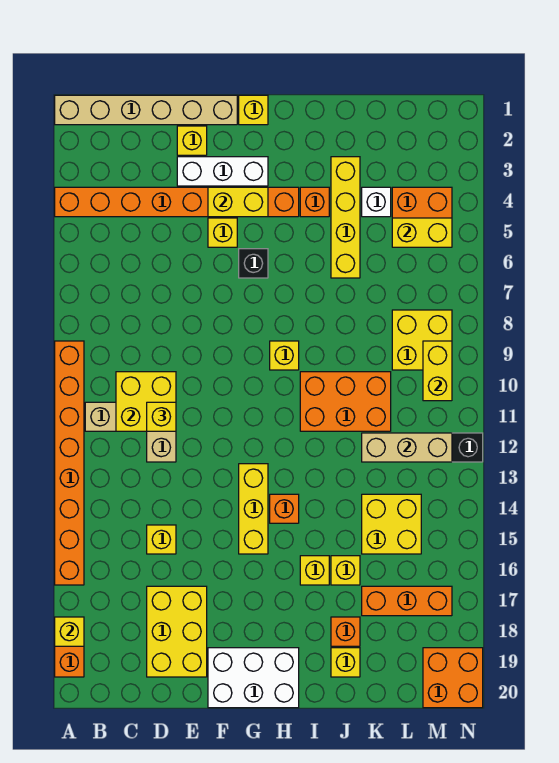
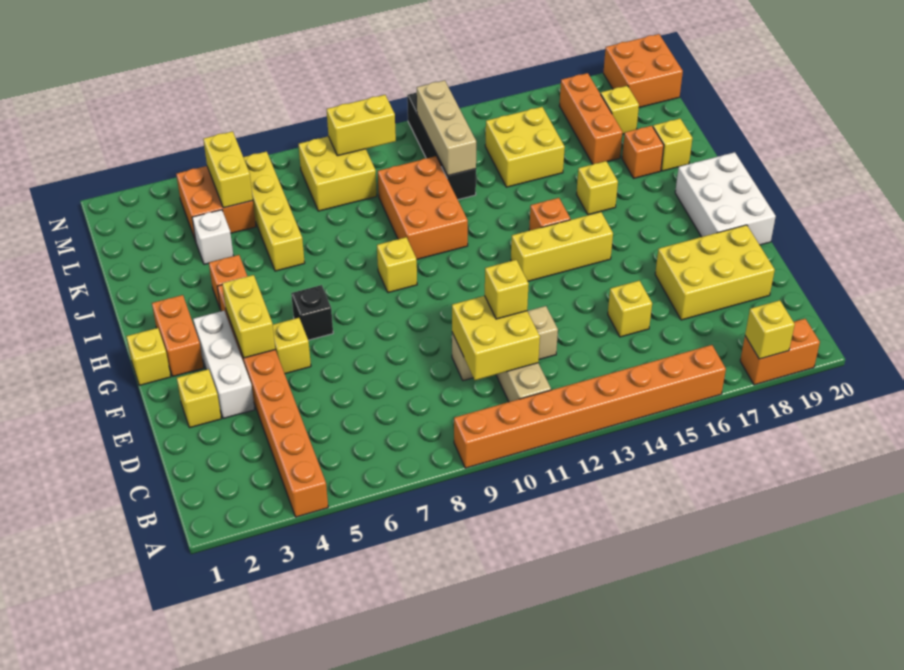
tan 1x6 brick [55,95,237,125] -> none
none -> orange 1x2 brick [152,295,204,376]
yellow 1x4 brick [331,157,360,278] -> yellow 1x4 brick turned to [243,152,305,271]
yellow 1x1 brick [331,556,360,585] -> yellow 1x1 brick moved to [601,86,639,134]

